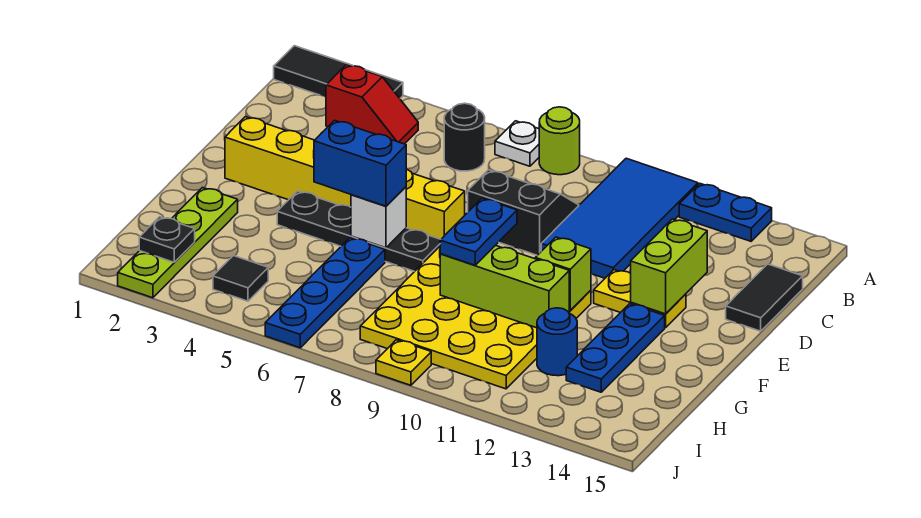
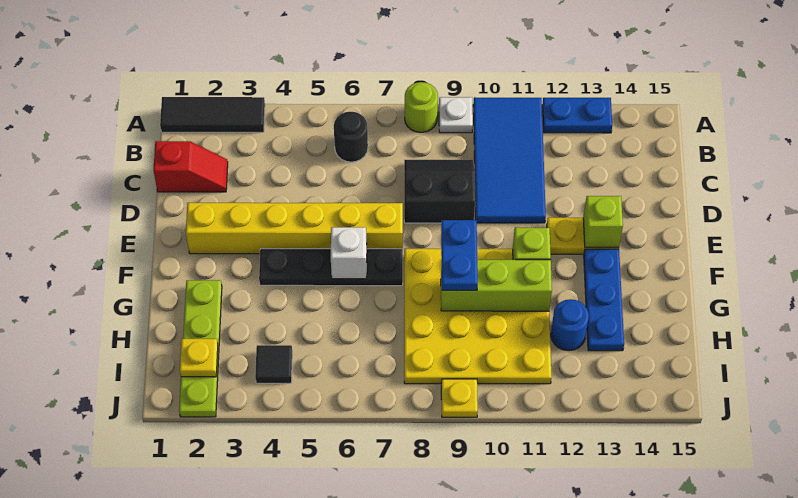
white 1x1 plate [495,121,539,166] -> white 1x1 plate moved to [439,97,473,133]
red 1x2 slope [326,65,418,144] -> red 1x2 slope moved to [153,141,228,192]
black 1x2 tile [726,264,803,331] -> none
lime 1x2 brick [631,219,707,314] -> lime 1x1 brick [583,196,623,247]
blue 1x2 brick [314,120,406,206] -> none
blue 1x4 plate [265,238,385,348] -> none
black 1x1 plate [139,217,195,262] -> yellow 1x1 plate [180,339,218,377]

